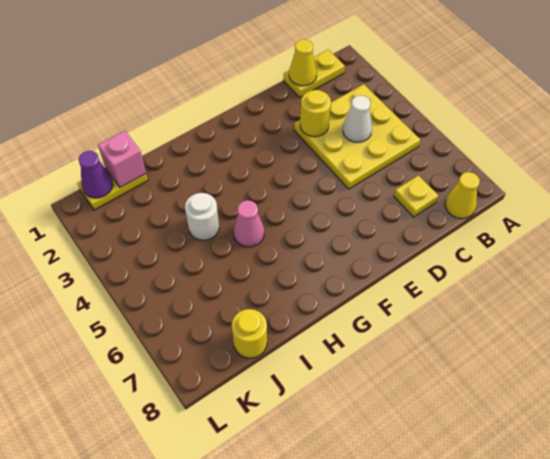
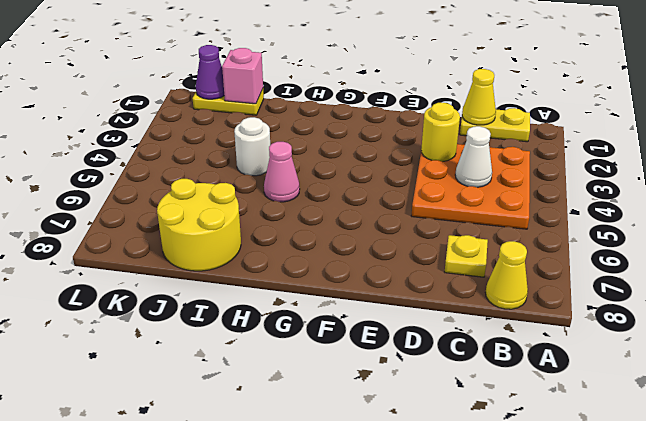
yellow 3x3 plate [294,84,420,189] -> orange 3x3 plate [411,144,530,229]
yellow 1x1 round brick [232,309,267,358] -> yellow 2x2 round brick [157,179,241,271]

